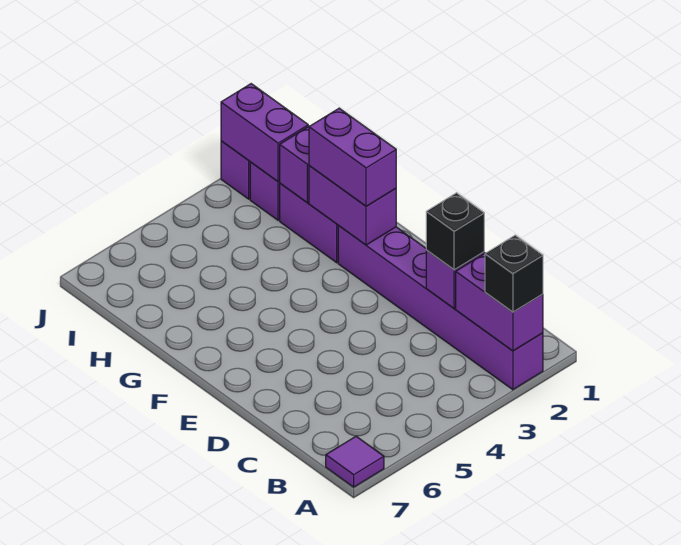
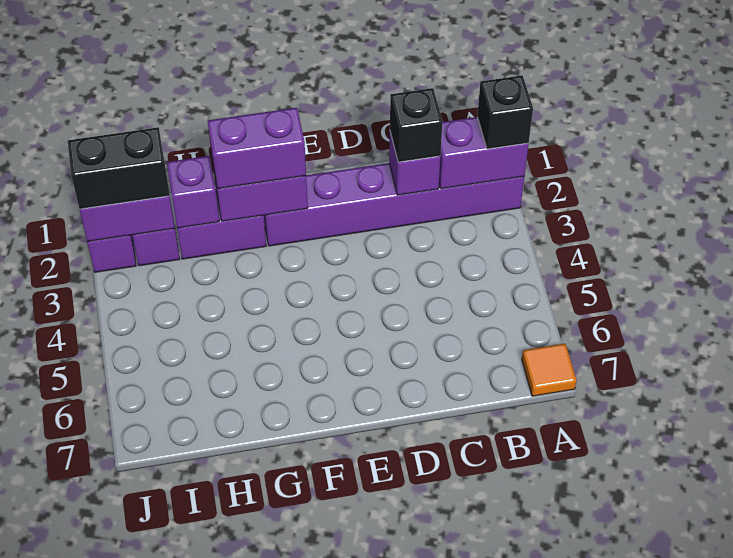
purple 1x1 tile [326,436,384,487] -> orange 1x1 tile [522,344,577,396]
none -> black 1x2 brick [68,127,170,209]

